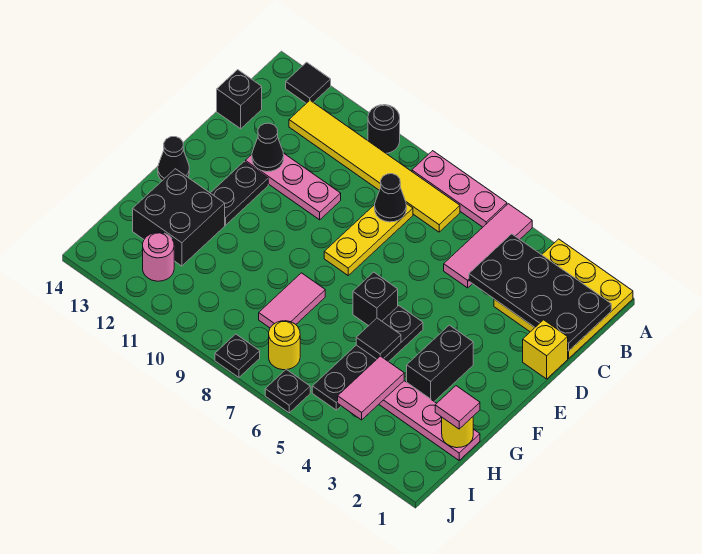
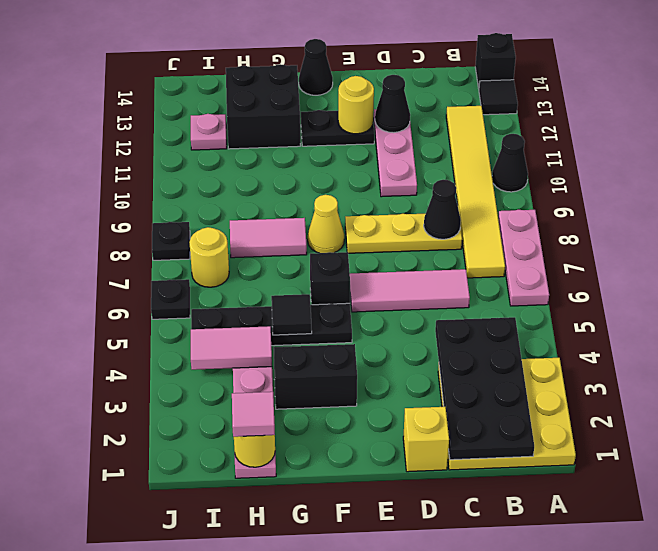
pink 1x3 tile [444,204,532,288] -> pink 1x3 tile moved to [350,269,470,312]
black 1x1 round brick [368,105,400,153] -> black 1x1 cone [492,134,528,192]
black 1x1 brick [217,70,262,129] -> black 1x1 brick moved to [475,33,516,88]
none -> yellow 1x1 round brick [338,76,374,134]
none -> yellow 1x1 cone [308,195,344,253]
pink 1x1 round brick [143,232,174,281] -> pink 1x1 plate [191,114,227,150]

